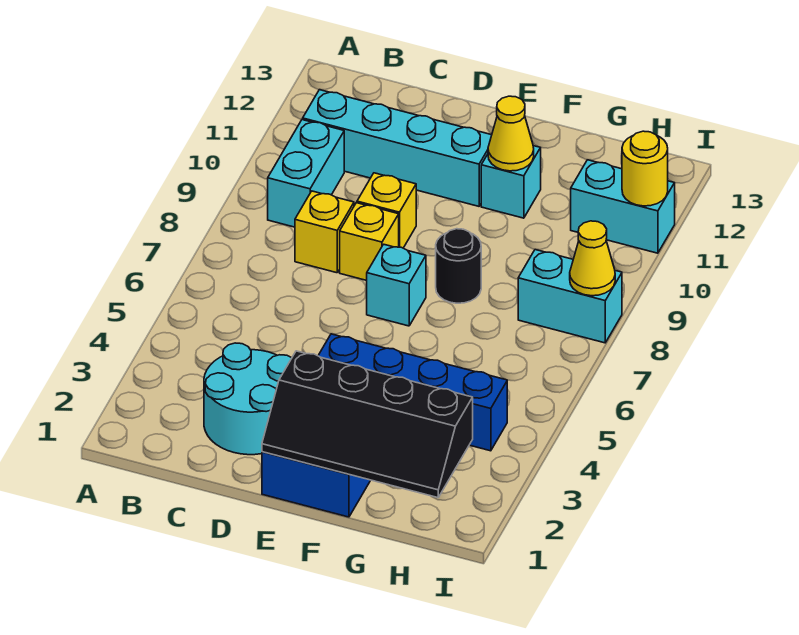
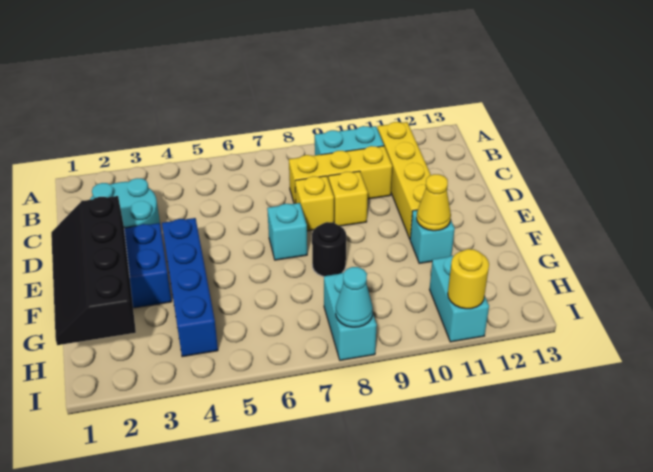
cyan 1x4 brick [303,90,492,206] -> yellow 1x4 brick [378,122,431,239]
yellow 1x1 brick [295,191,354,273] -> yellow 1x3 brick [289,146,392,204]
yellow 1x1 cone [570,221,615,296] -> cyan 1x1 cone [336,267,373,327]

